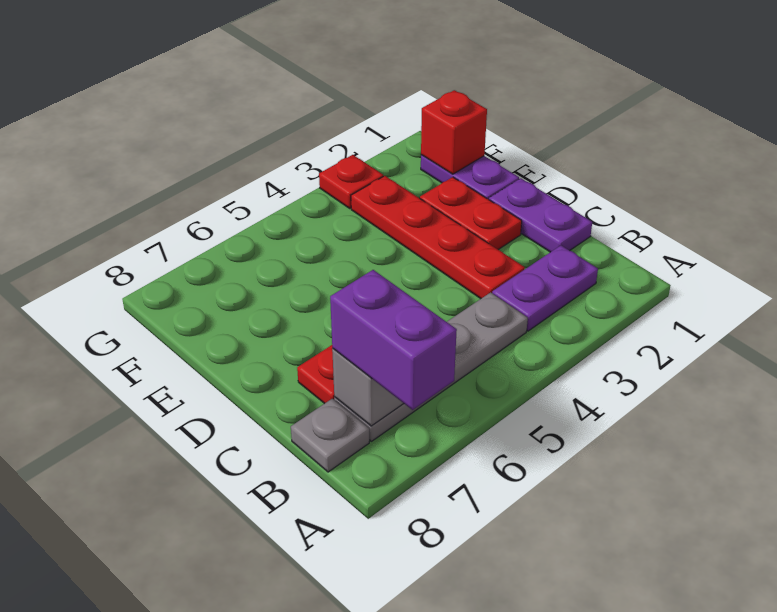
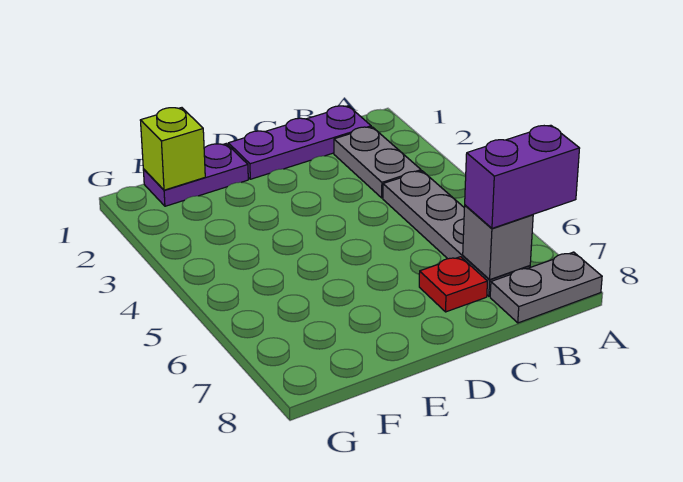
purple 1x2 plate [492,245,598,331] -> grey 1x2 plate [334,127,421,198]
grey 1x1 plate [291,399,369,472] -> grey 1x2 plate [490,252,602,323]
purple 1x2 plate [489,178,592,252] -> purple 1x3 plate [228,106,371,179]
red 1x4 plate [351,176,525,299] -> none
red 1x2 plate [420,177,522,250] -> none
red 1x1 brick [421,90,487,174] -> lime 1x1 brick [140,108,205,190]
red 1x1 plate [319,155,383,209] -> none

